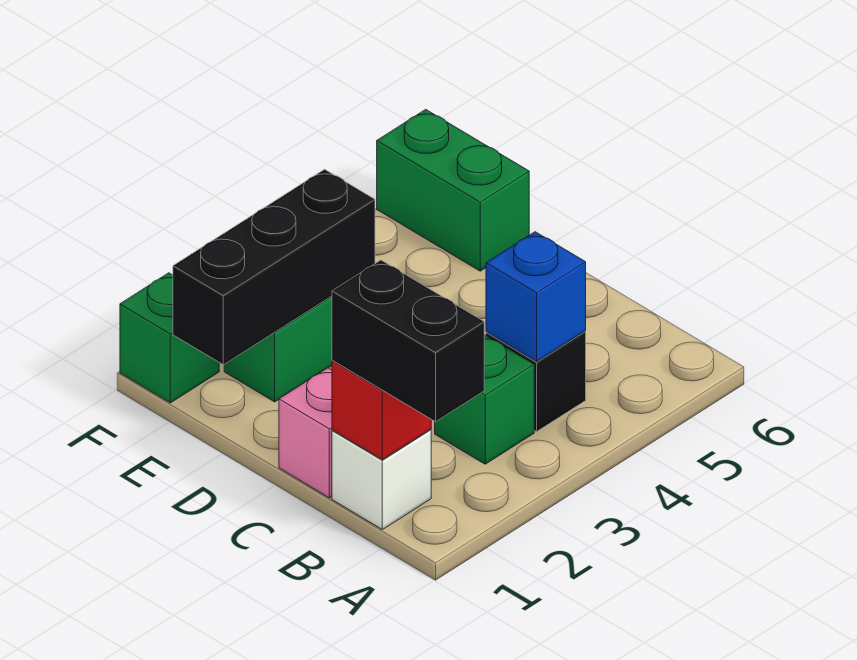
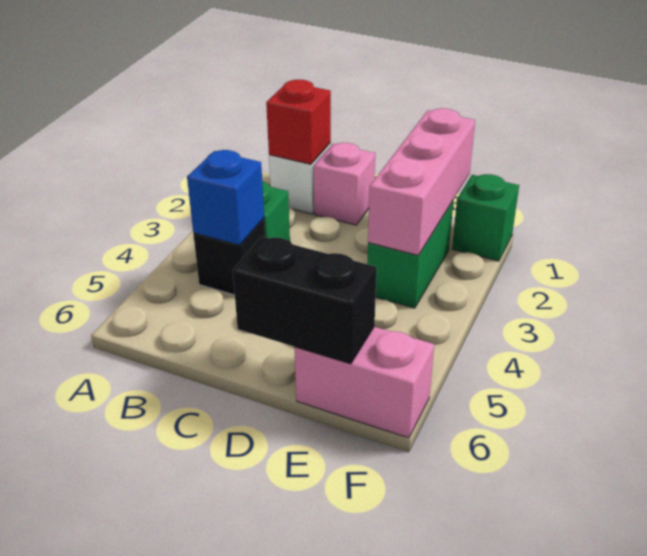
black 1x2 brick [332,260,484,422] -> black 1x2 brick moved to [233,236,377,364]
black 1x3 brick [173,169,375,365] -> pink 1x3 brick [368,108,475,255]
green 1x2 brick [377,109,529,271] -> pink 1x2 brick [294,327,434,438]

